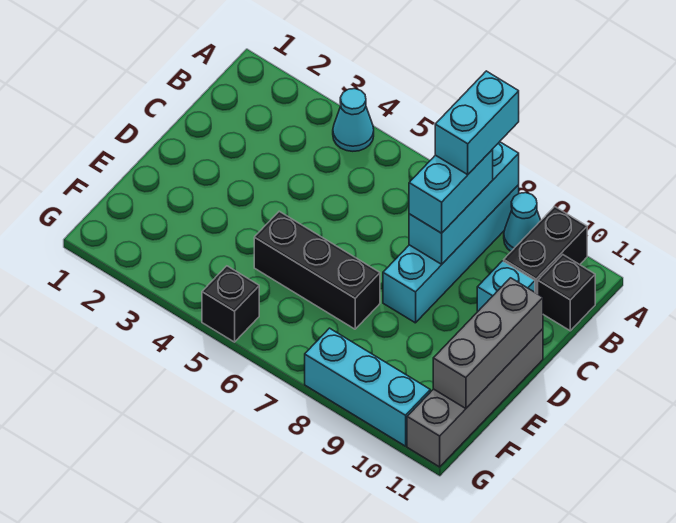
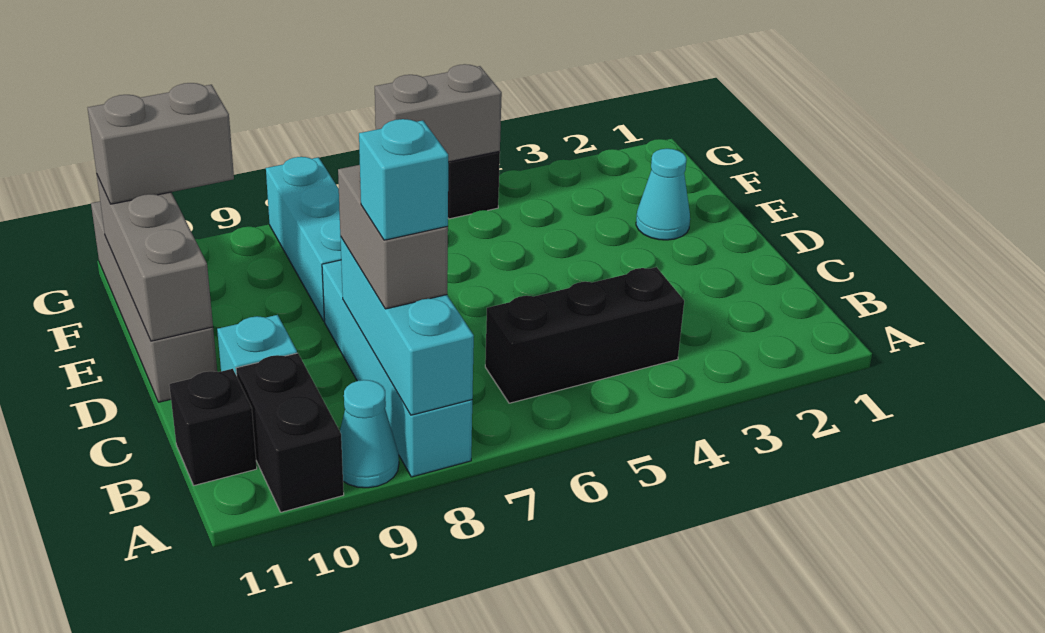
cyan 1x1 cone [333,89,374,151] -> cyan 1x1 cone moved to [636,149,690,240]
cyan 1x2 brick [435,71,519,175] -> cyan 1x1 brick [359,119,448,240]
cyan 1x2 brick [409,149,493,233] -> grey 1x2 brick [338,165,448,309]
black 1x3 brick [254,211,380,329] -> black 1x3 brick moved to [485,267,684,403]
none -> grey 1x2 brick [88,83,234,204]
none -> grey 1x2 brick [375,64,502,162]
cyan 1x3 brick [305,328,430,446] -> cyan 1x3 brick turned to [266,157,341,321]

